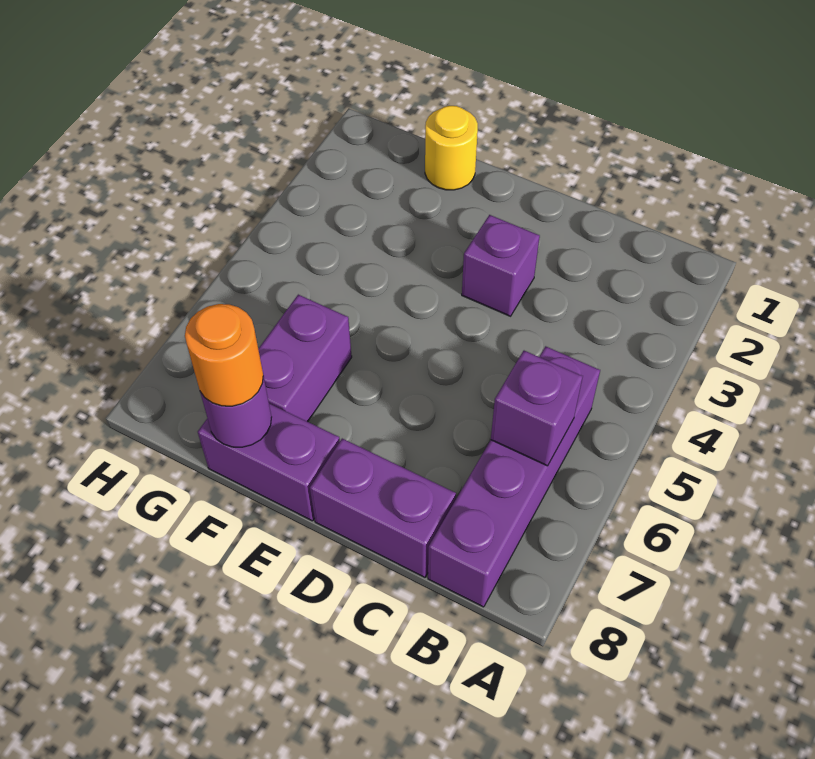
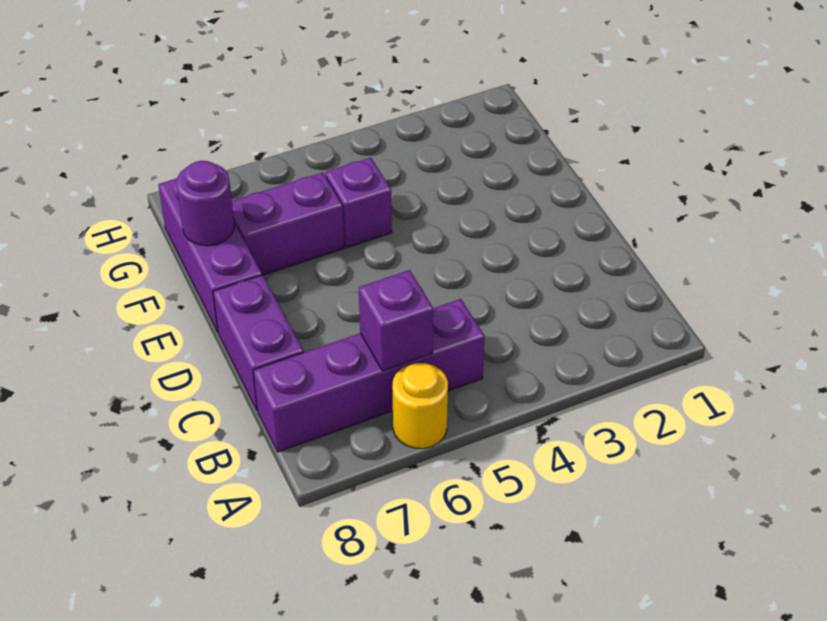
purple 1x1 brick [462,215,540,316] -> purple 1x1 brick moved to [325,158,392,247]
purple 1x2 brick [198,404,340,521] -> purple 1x3 brick [158,178,262,332]
yellow 1x1 round brick [425,106,478,190] -> yellow 1x1 round brick moved to [392,363,448,449]
orange 1x1 round brick [185,304,263,406] -> none

